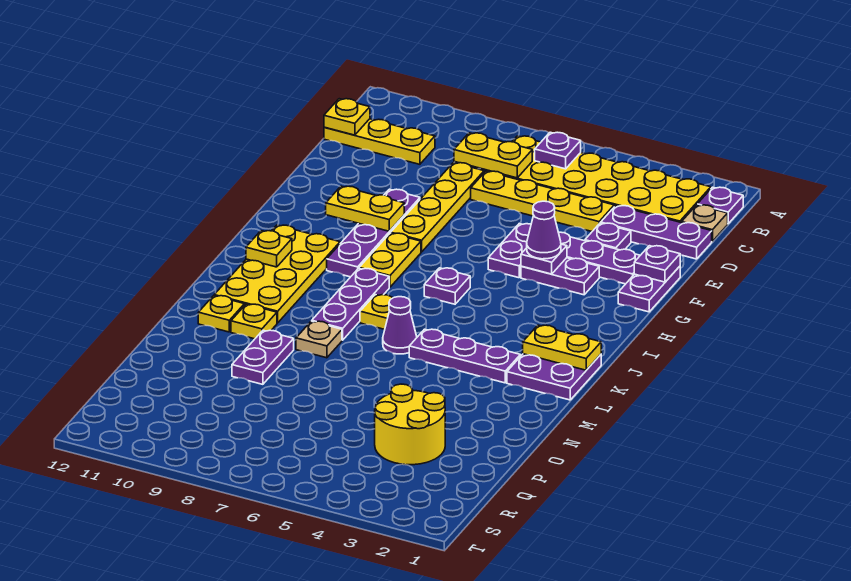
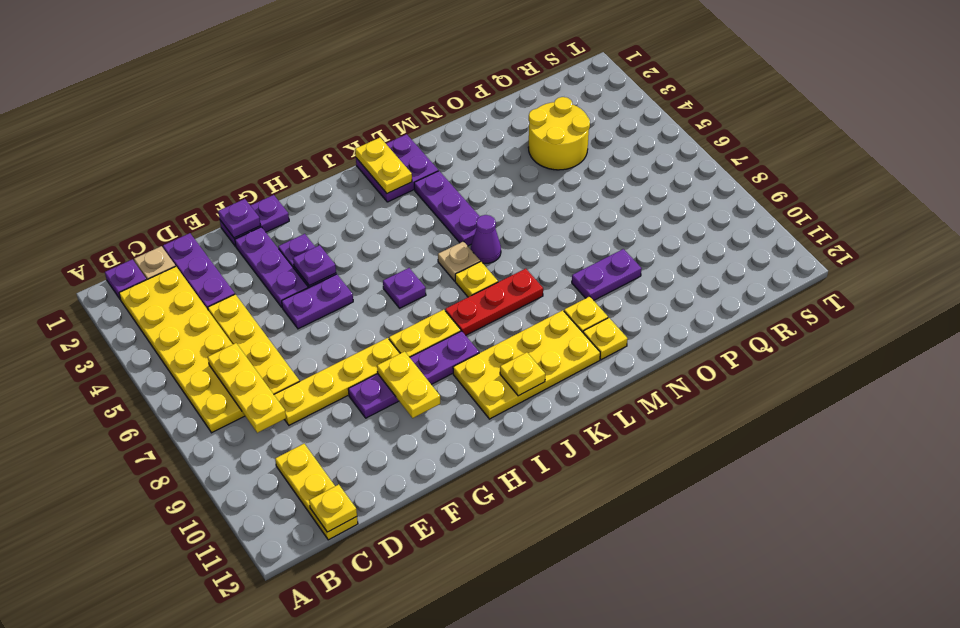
purple 1x1 plate [535,132,581,169] -> none
yellow 1x2 plate [454,133,532,178] -> yellow 1x3 plate [208,343,286,433]
purple 1x1 plate [585,223,631,250] -> none
purple 1x1 cone [527,201,561,259] -> none
purple 1x3 plate [312,268,389,340] -> red 1x3 plate [445,269,543,335]
tan 1x1 plate [296,321,342,358] -> tan 1x1 plate moved to [438,241,480,281]

